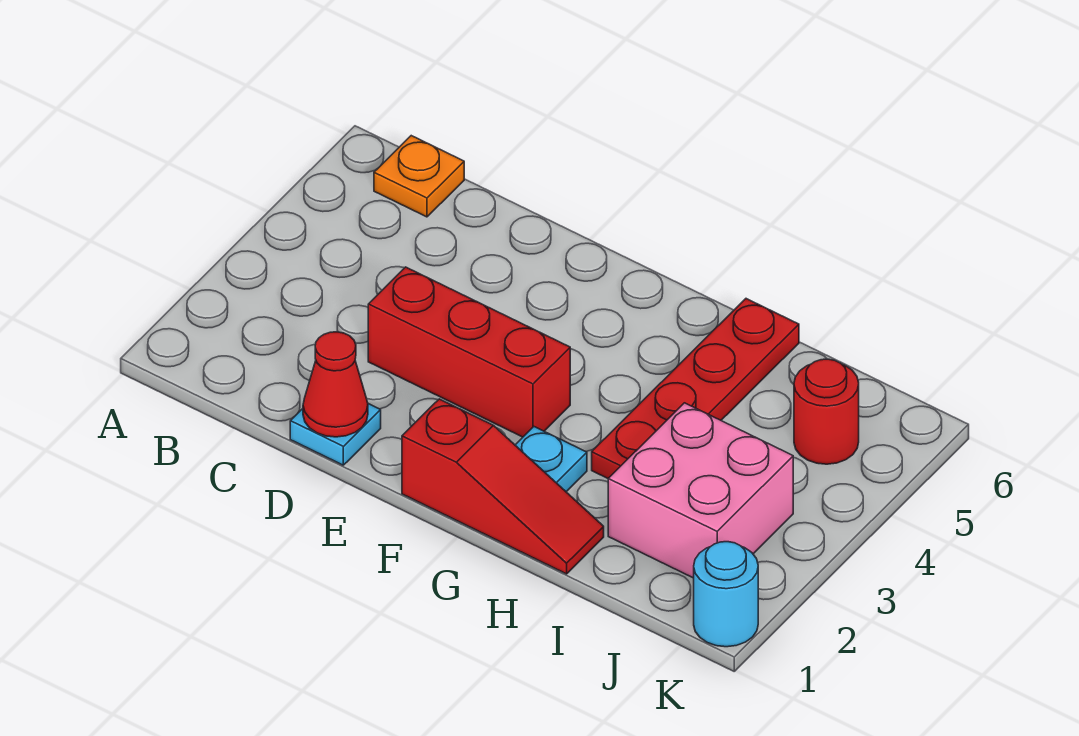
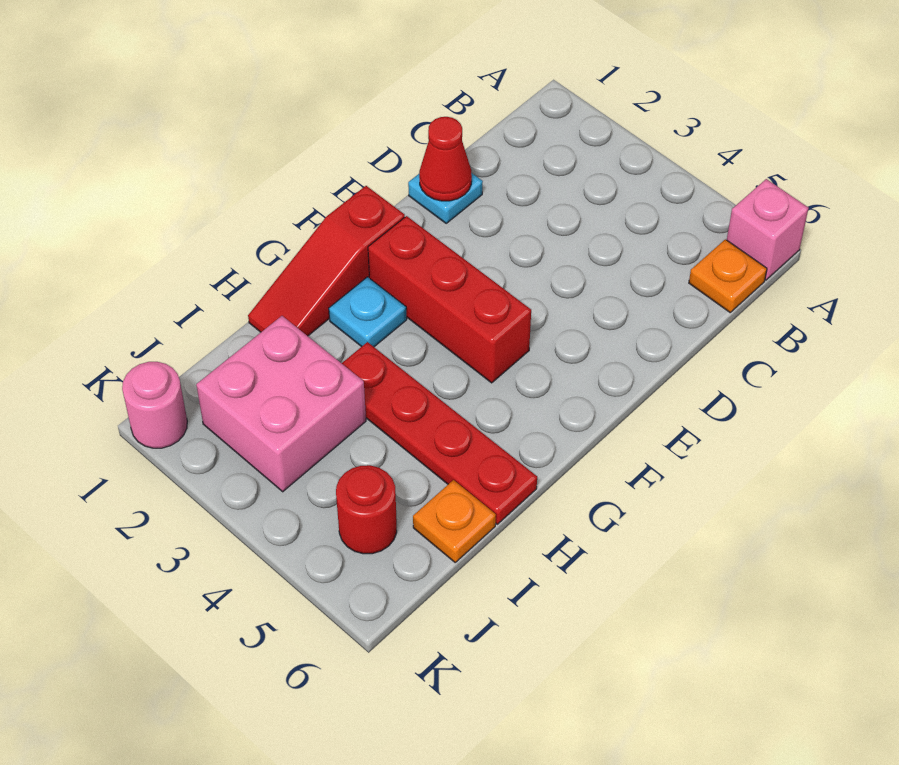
none -> pink 1x1 brick [727,179,809,280]
red 1x3 brick [368,267,570,437] -> red 1x3 brick turned to [368,216,531,383]
none -> orange 1x1 plate [413,480,496,562]
cyan 1x1 round brick [694,542,758,647] -> pink 1x1 round brick [122,362,187,448]

